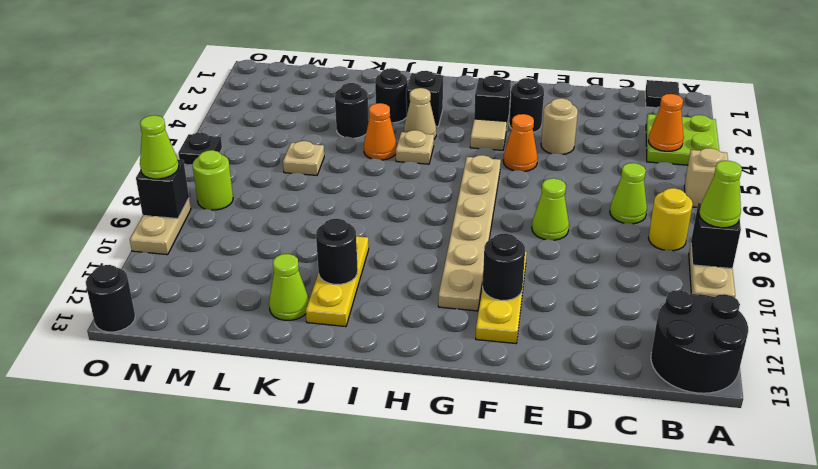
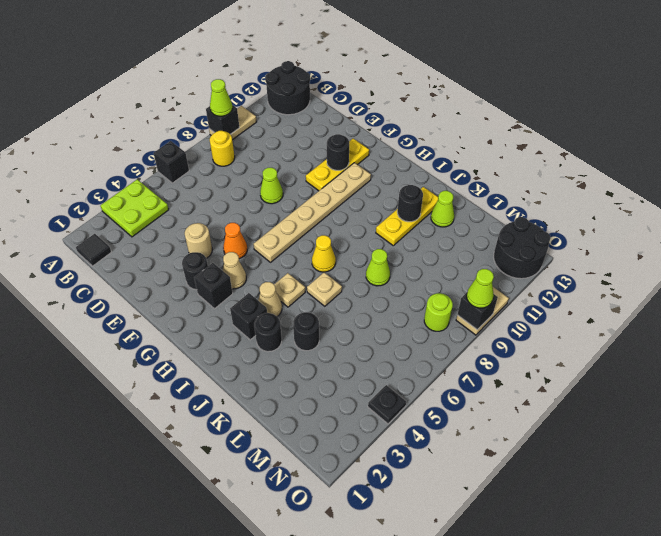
tan 1x1 brick [684,148,728,207] -> black 1x1 brick [153,141,189,183]
orange 1x1 cone [648,94,684,151] -> none
lime 1x1 cone [610,163,647,224] -> lime 1x1 cone moved to [366,249,390,286]
tan 1x1 tile [470,119,507,150] -> tan 1x1 cone [223,252,246,289]
none -> yellow 1x1 cone [312,235,336,272]
orange 1x1 cone [364,103,397,160] -> none
tan 1x1 plate [283,141,324,175] -> tan 1x1 plate moved to [307,272,342,306]
black 1x1 plate [178,133,222,165] -> black 1x1 plate moved to [368,385,406,424]
black 1x1 round brick [86,265,135,332] -> black 2x2 round brick [494,217,551,279]

